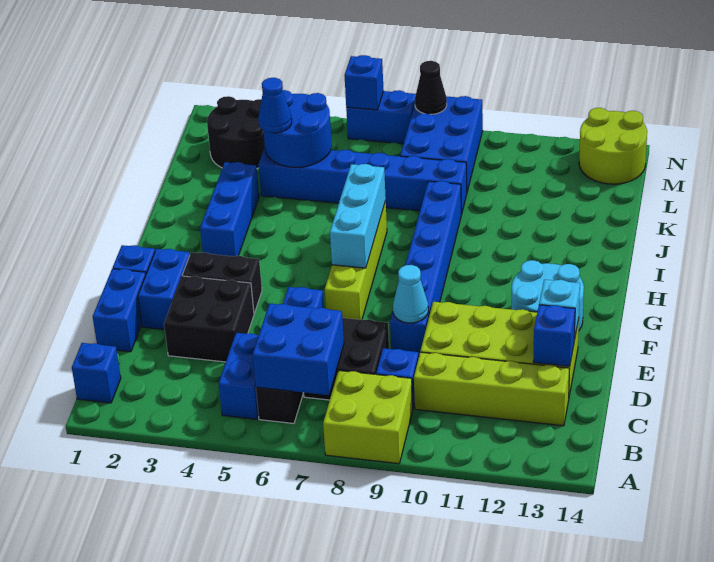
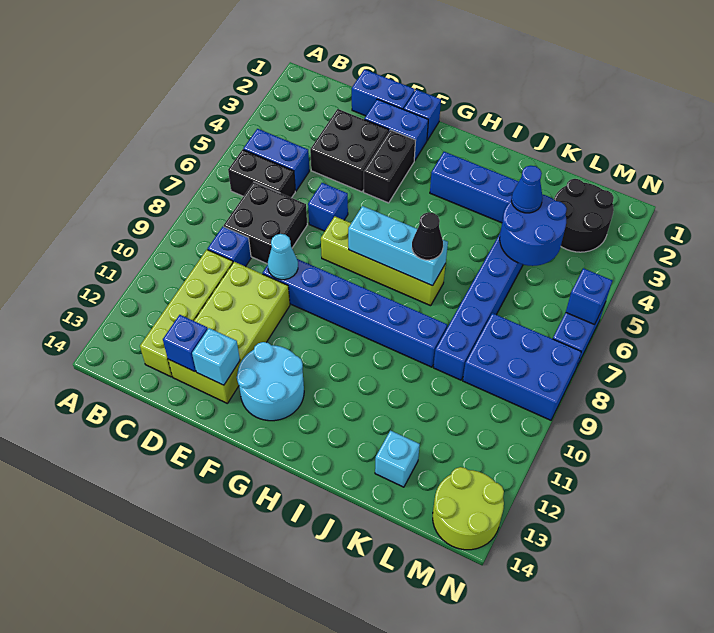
lime 2x2 brick [323,370,413,464] -> none
blue 1x1 brick [72,343,121,403] -> none
blue 2x2 brick [253,304,344,395] -> none
none -> cyan 1x1 brick [375,430,420,487]
black 1x1 cone [415,61,447,114] -> black 1x1 cone moved to [412,212,443,260]

